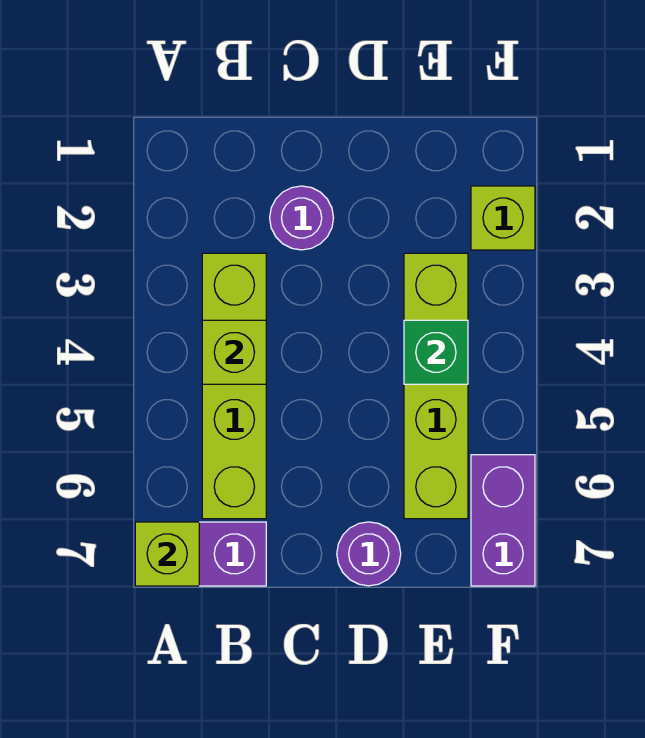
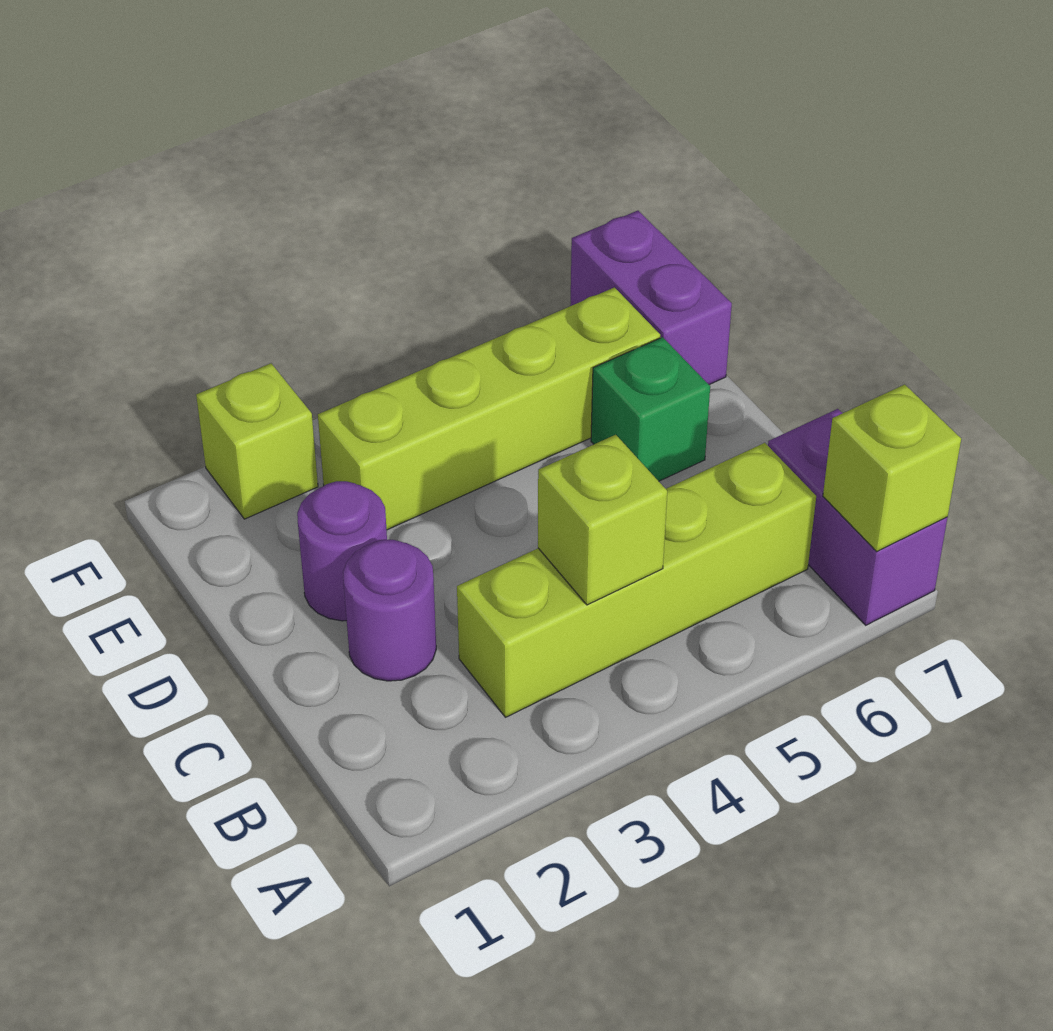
purple 1x1 round brick [337,522,401,586] -> purple 1x1 round brick moved to [297,481,387,621]
green 1x1 brick [404,320,468,384] -> green 1x1 brick moved to [591,337,710,481]
purple 1x2 brick [471,455,535,586] -> purple 1x2 brick turned to [570,211,732,385]

